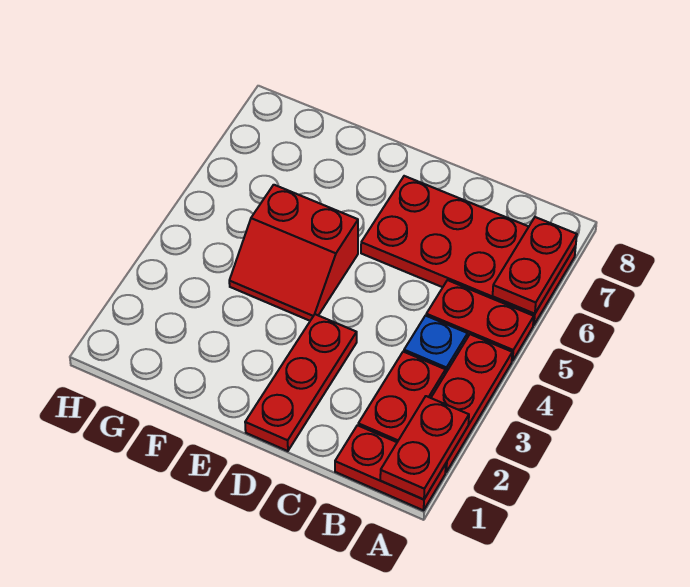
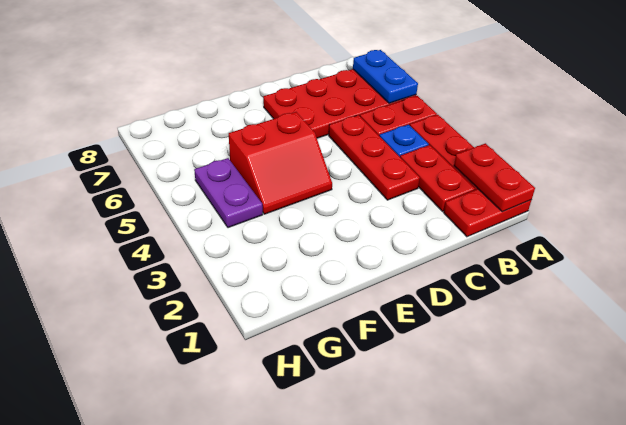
red 1x2 plate [493,217,577,314] -> blue 1x2 plate [353,50,418,103]
red 1x3 plate [245,314,357,451] -> red 1x3 plate moved to [329,115,420,200]
none -> purple 1x2 plate [194,158,263,228]

